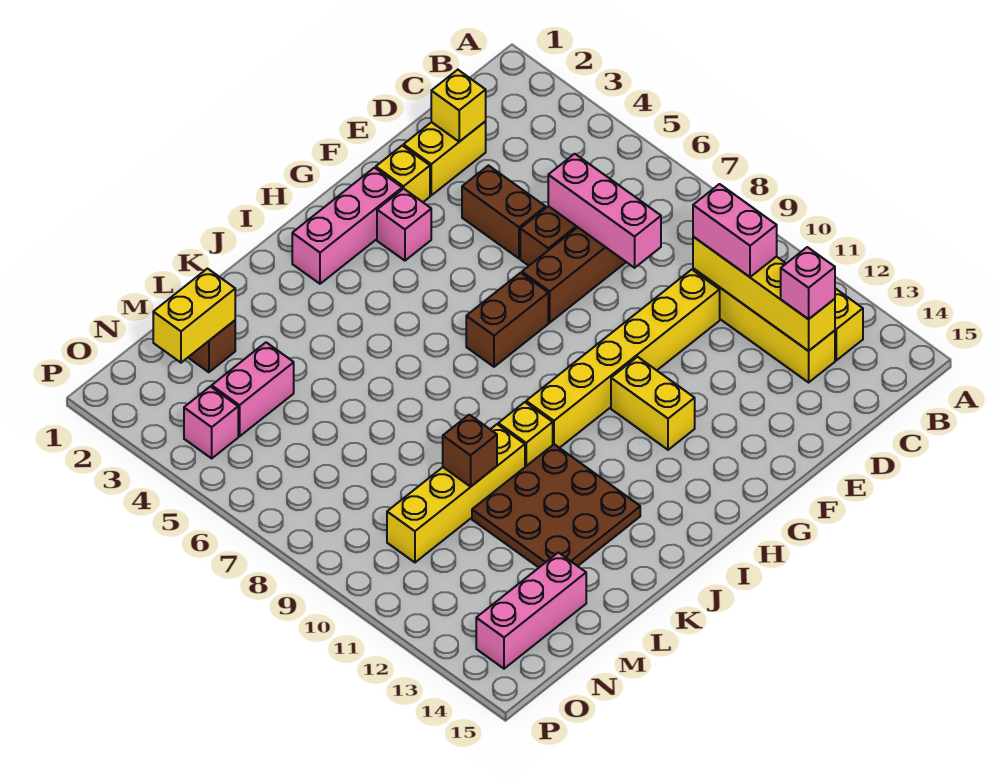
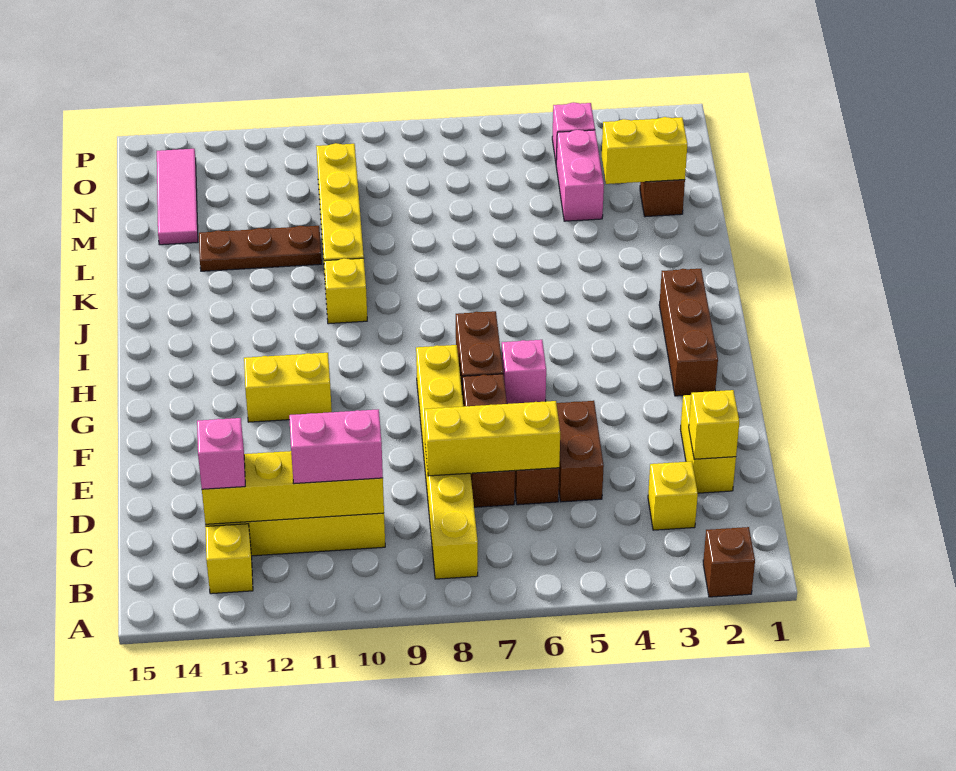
pink 1x3 brick [548,154,661,268] -> yellow 1x3 brick [424,401,560,476]
yellow 1x6 brick [526,270,720,448] -> yellow 1x6 brick moved to [416,345,478,579]
brown 1x2 brick [462,166,546,258] -> brown 1x2 brick turned to [556,401,604,502]
yellow 1x1 brick [376,146,430,202] -> yellow 1x1 brick moved to [648,461,698,530]
pink 1x3 brick [292,168,402,284] -> brown 1x3 brick [659,269,718,396]
pink 1x1 brick [377,189,431,261] -> pink 1x1 brick moved to [502,340,546,404]
brown 3x3 plate [472,444,640,567] -> brown 1x3 plate [199,226,322,271]
brown 1x1 brick [443,415,497,487] -> brown 1x1 brick moved to [703,527,755,597]
yellow 1x2 brick [153,269,235,363] -> yellow 1x2 brick turned to [602,117,687,184]
pink 1x3 brick [476,553,586,669] -> pink 1x3 tile [157,149,198,245]

